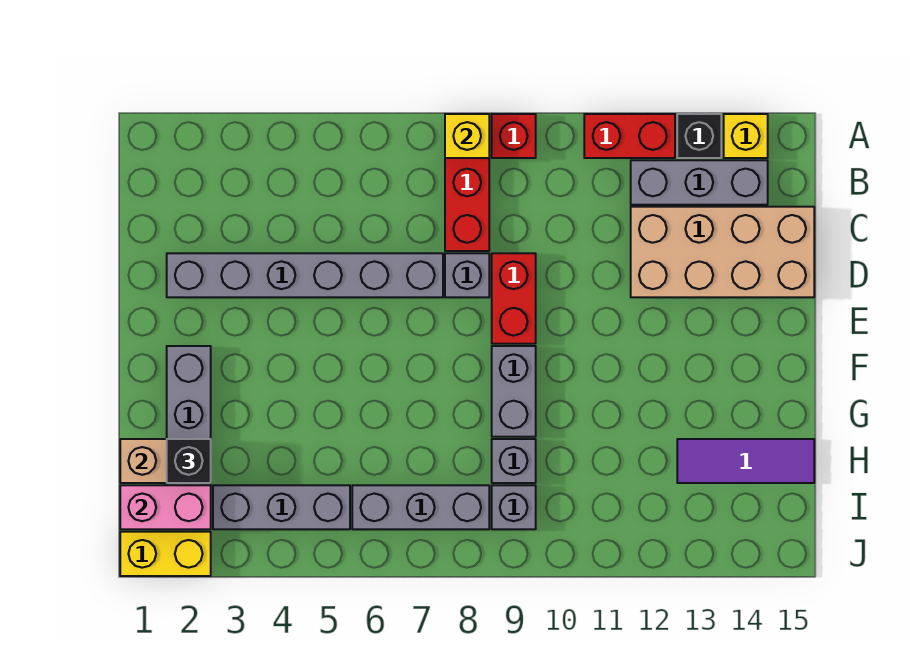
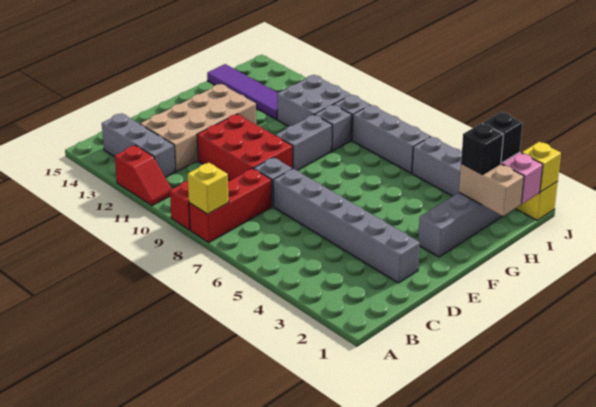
red 1x2 brick [584,114,675,158] -> red 1x2 slope [115,145,172,206]
black 1x1 brick [677,114,721,158] -> black 1x1 brick moved to [483,112,523,163]
yellow 1x1 brick [724,114,768,158] -> yellow 1x1 brick moved to [522,142,561,192]
tan 2x4 brick [631,207,814,297] -> tan 2x4 brick turned to [140,84,256,171]
red 1x2 brick [492,253,536,344] -> red 2x3 brick [197,114,293,180]
none -> grey 2x2 brick [277,75,351,126]
purple 1x3 tile [677,439,814,483] -> purple 1x4 tile [207,64,278,119]

